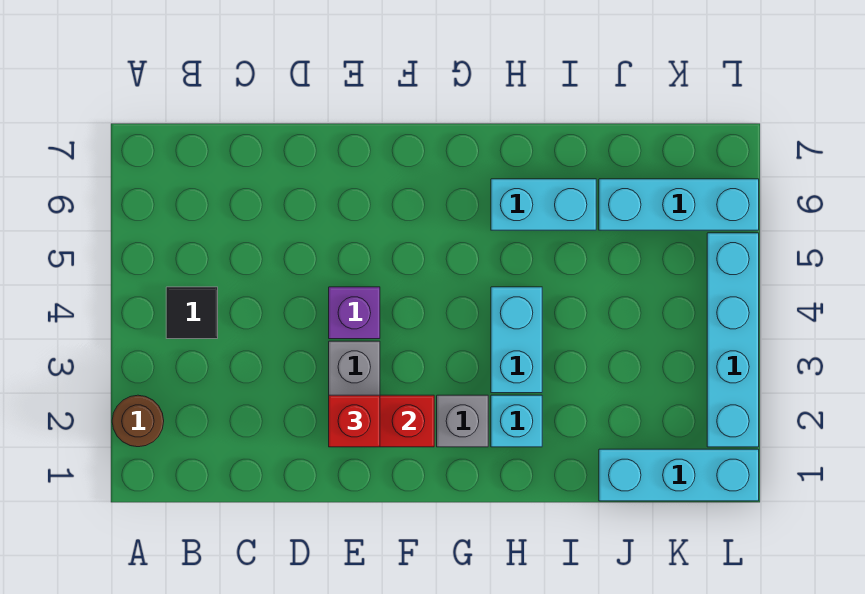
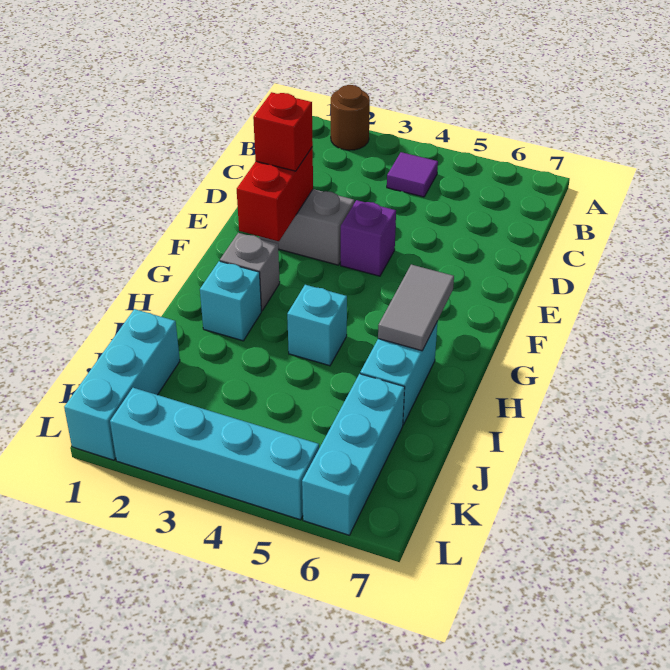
black 1x1 tile [166,287,218,339] -> purple 1x1 tile [387,152,438,197]
none -> grey 1x2 tile [378,265,454,351]
cyan 1x2 brick [491,287,542,393] -> cyan 1x1 brick [287,285,347,366]

